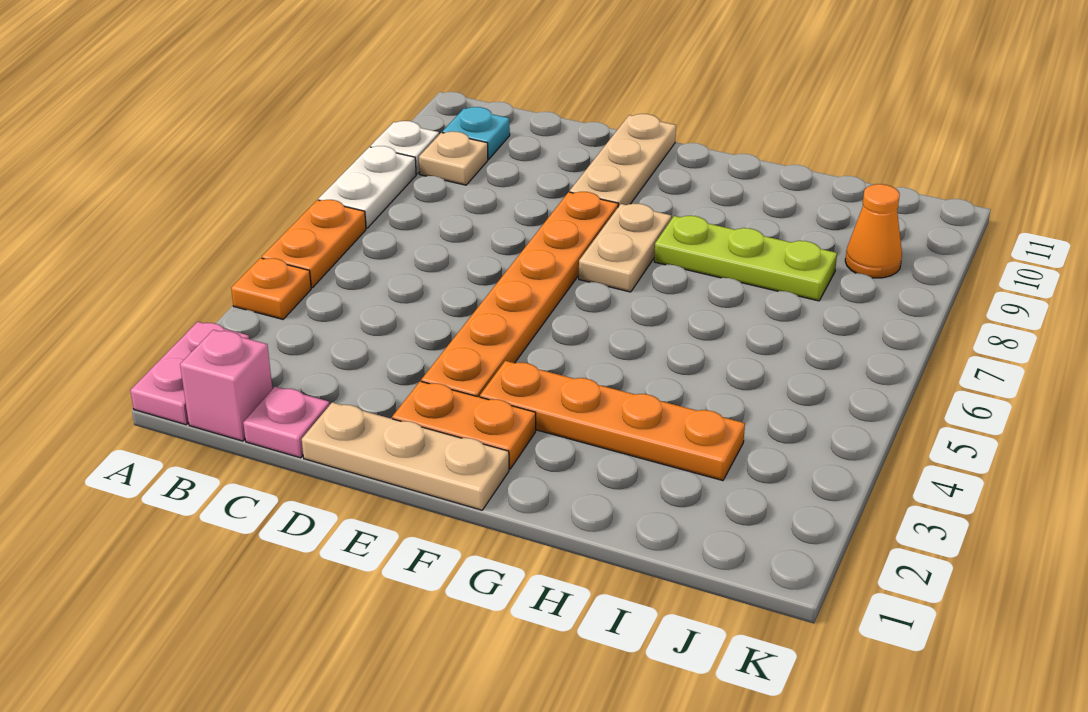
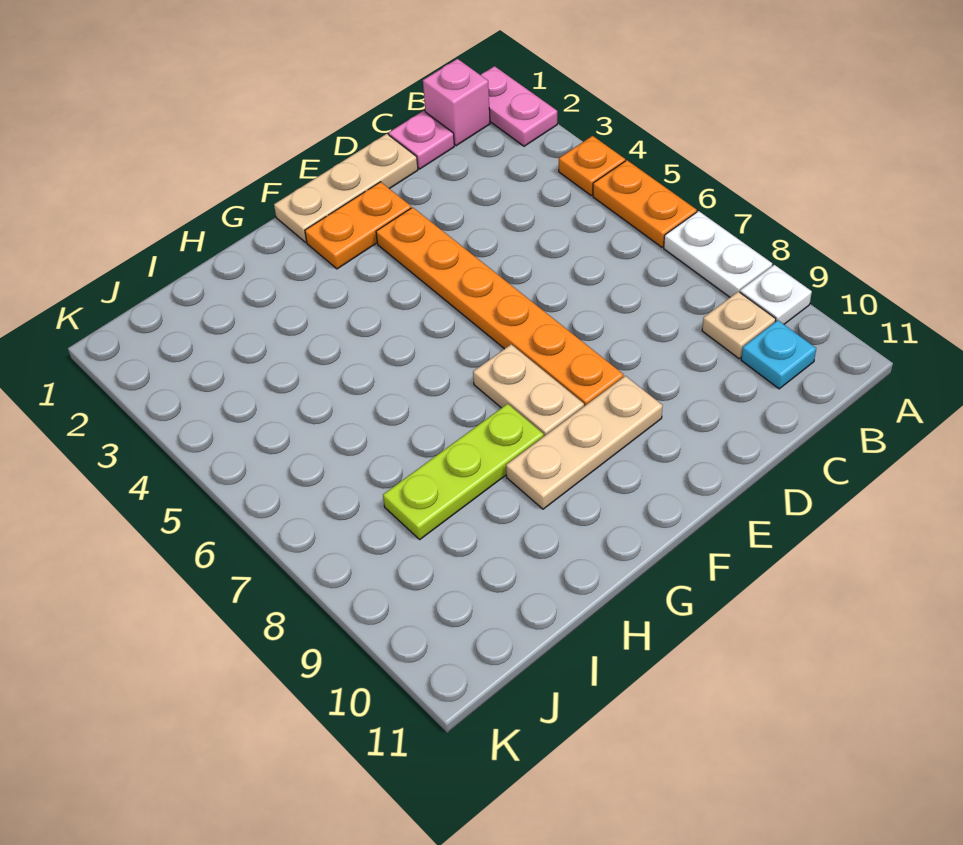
tan 1x3 plate [570,114,676,207] -> tan 1x3 plate turned to [506,376,663,509]
orange 1x4 plate [480,361,745,481] -> none
orange 1x1 cone [845,184,902,278] -> none

